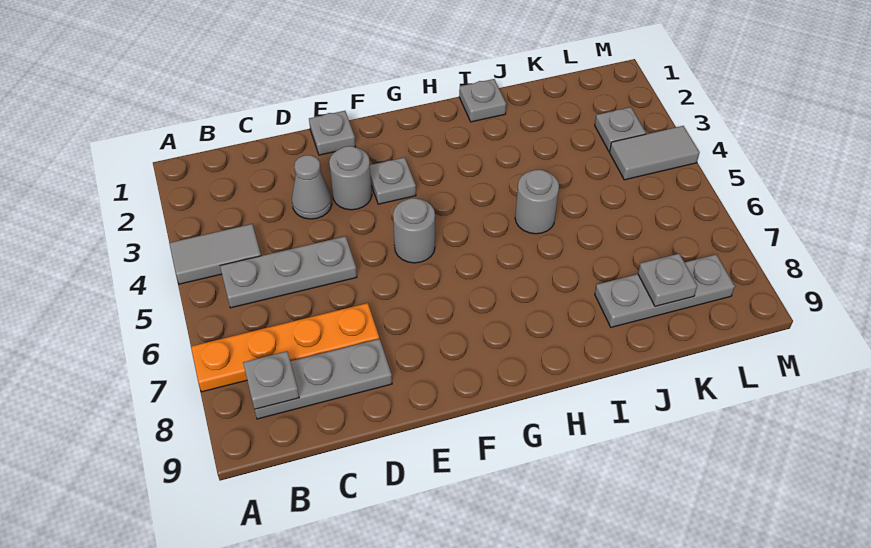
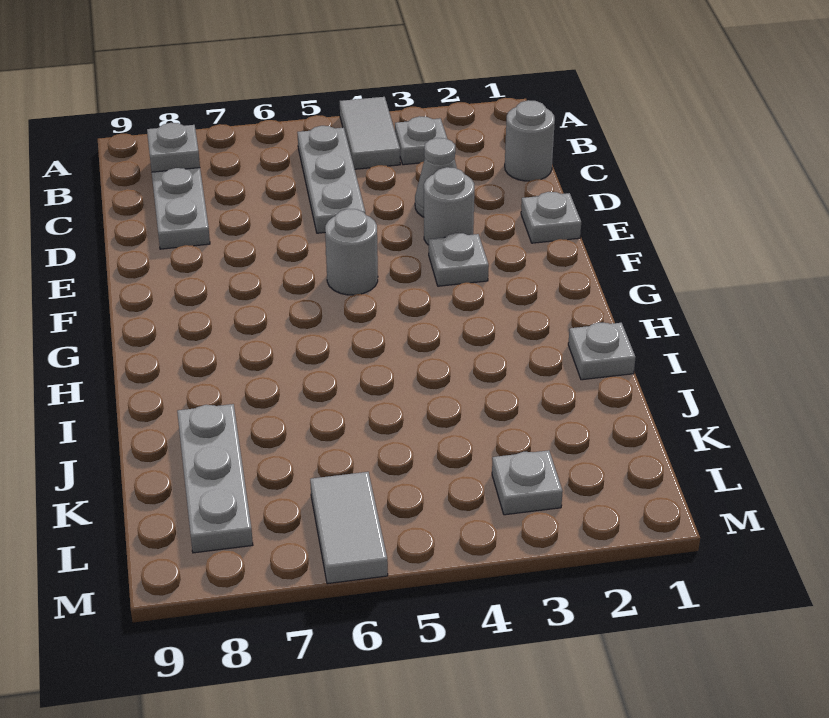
orange 1x4 plate [191,303,379,392] -> none
grey 1x1 round brick [515,170,559,234] -> grey 1x1 round brick moved to [505,100,555,181]
grey 1x1 plate [638,254,697,306] -> grey 1x1 plate moved to [395,116,447,165]
grey 1x2 tile [610,126,700,180] -> grey 1x2 tile moved to [310,472,388,584]

